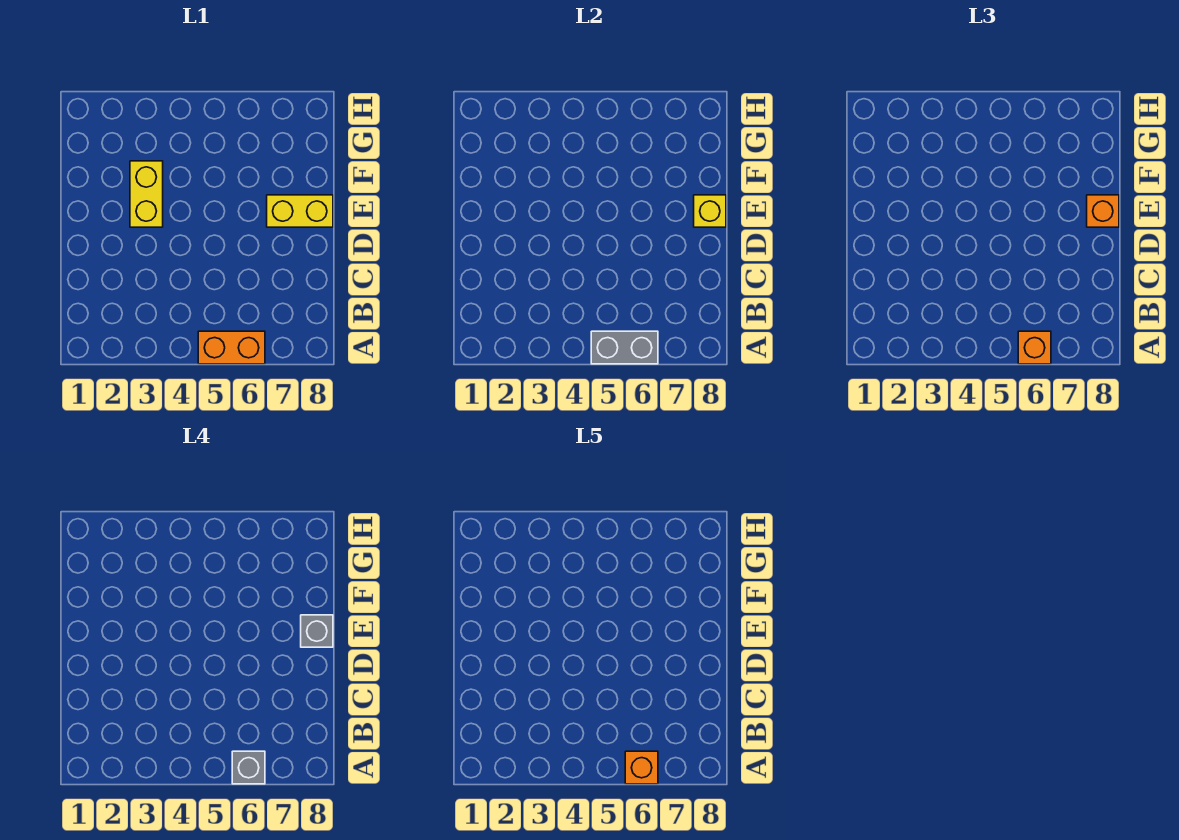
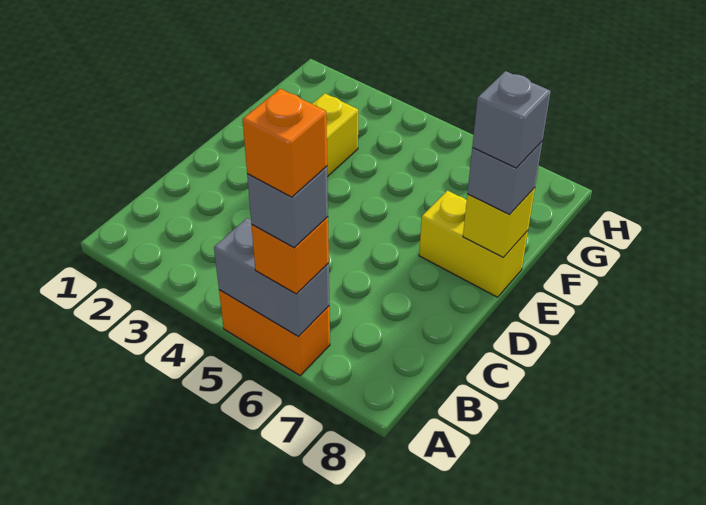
orange 1x1 brick [1087,195,1119,227] -> grey 1x1 brick [467,142,542,214]

